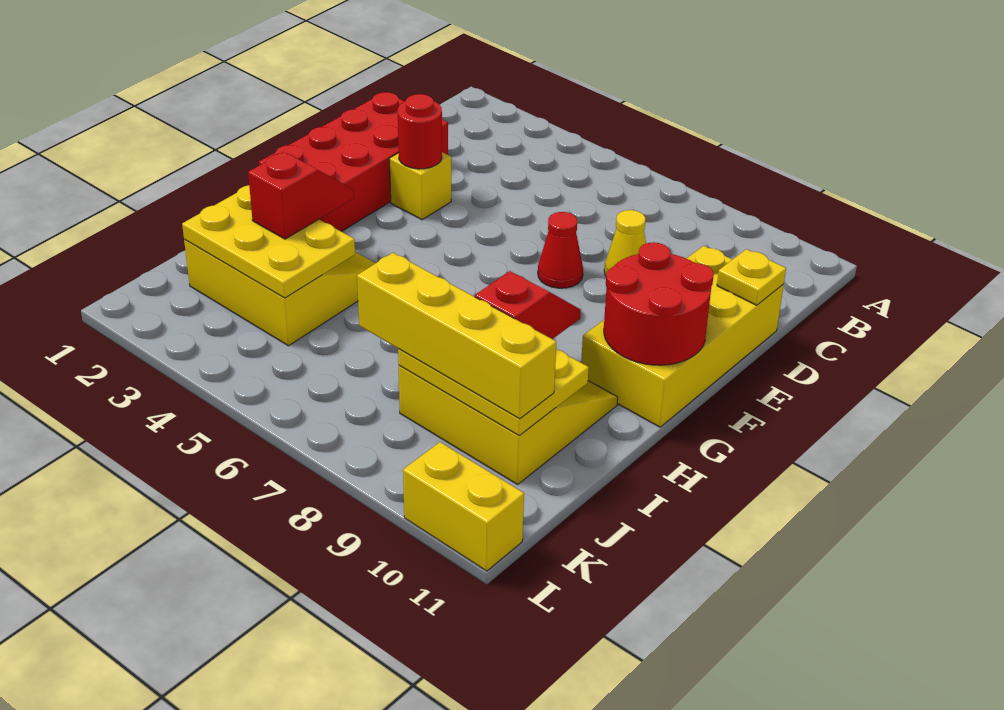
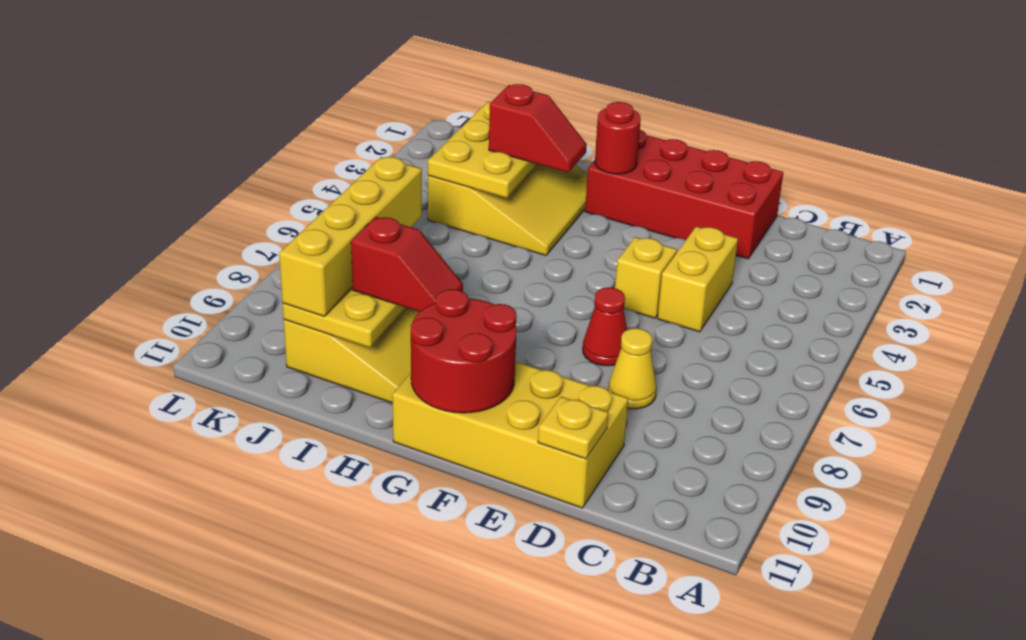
yellow 1x1 brick [389,152,451,220] -> yellow 1x1 brick moved to [615,237,677,318]
red 1x1 round brick [398,94,442,169] -> red 1x1 round brick moved to [595,102,641,174]
yellow 1x2 brick [403,442,524,571] -> yellow 1x2 brick moved to [658,226,738,332]

